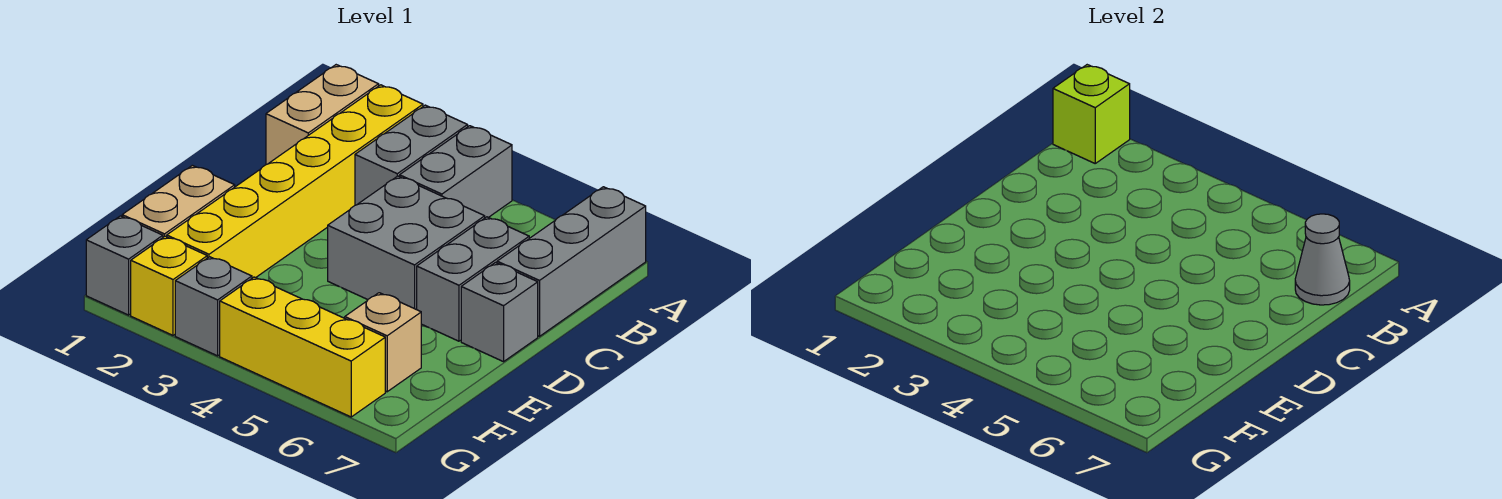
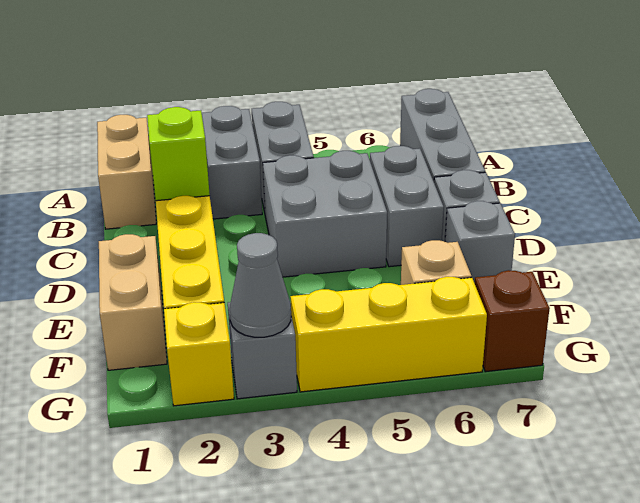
lime 1x1 brick [1053,65,1130,163] -> lime 1x1 brick moved to [147,107,210,201]
grey 1x1 cone [1295,214,1350,305] -> grey 1x1 cone moved to [230,233,291,337]
grey 1x1 brick [86,216,163,315] -> grey 1x1 brick moved to [445,201,515,283]
none -> brown 1x1 brick [475,270,550,372]

